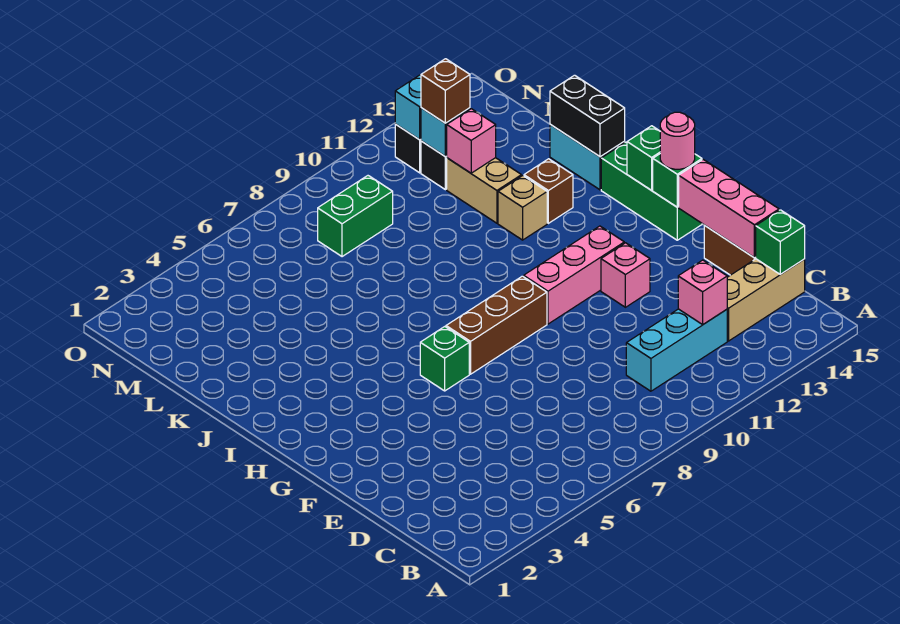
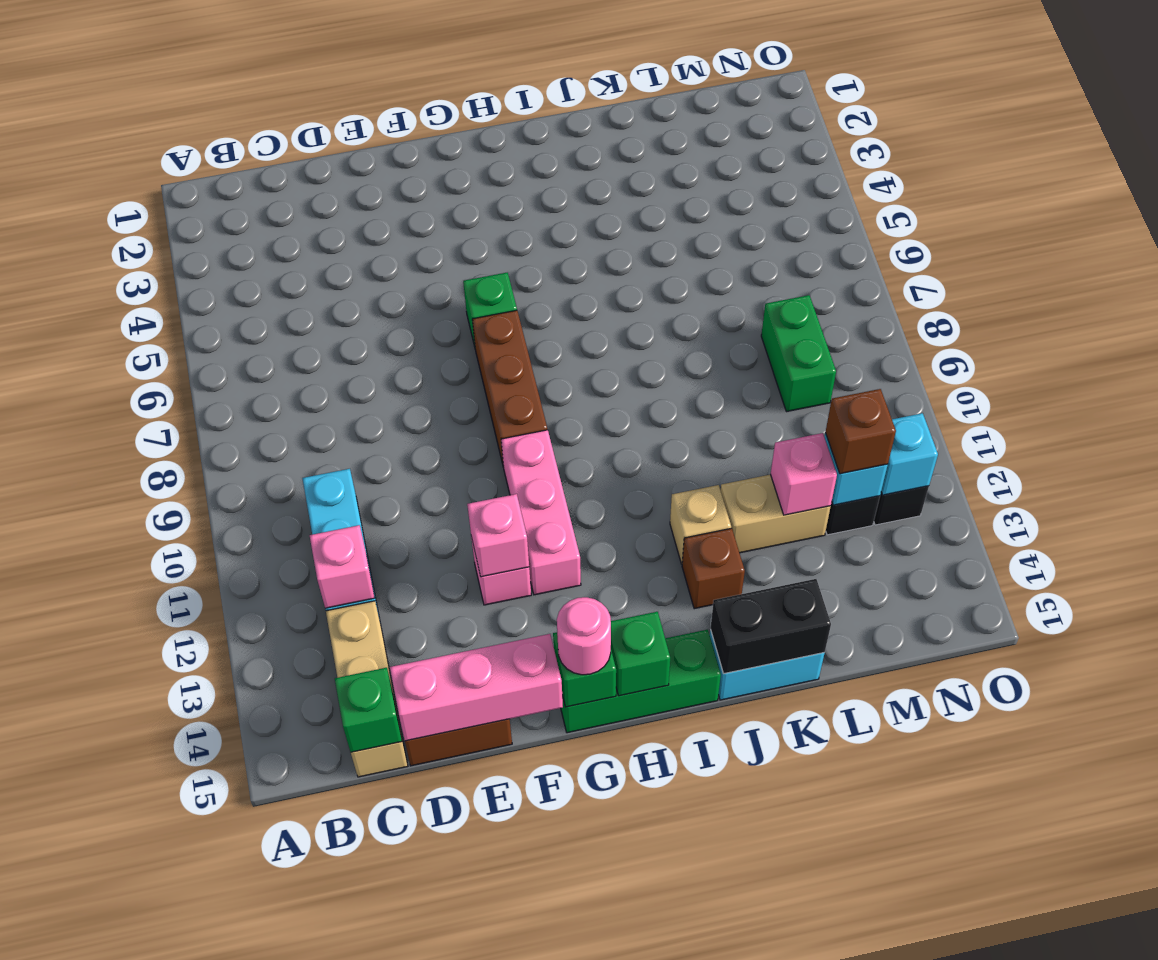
none -> pink 1x1 brick [467,494,529,577]

